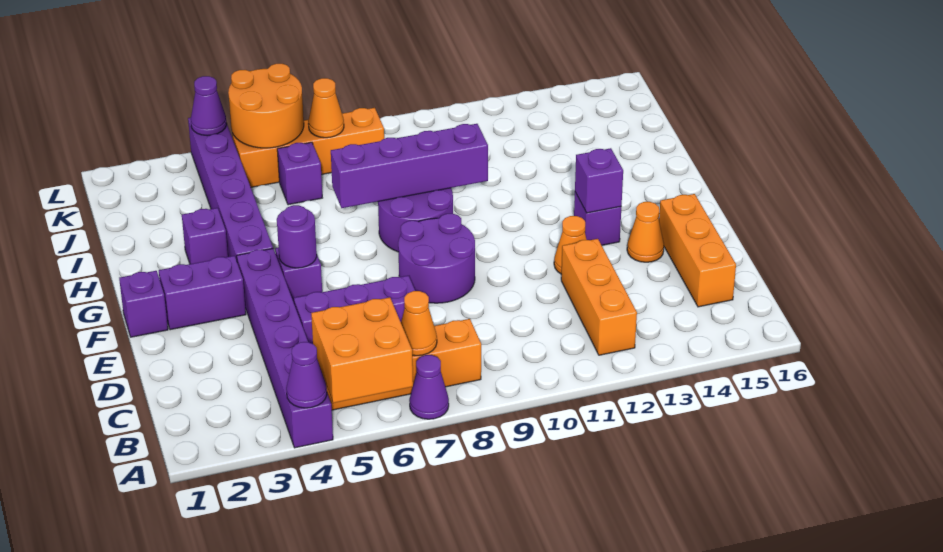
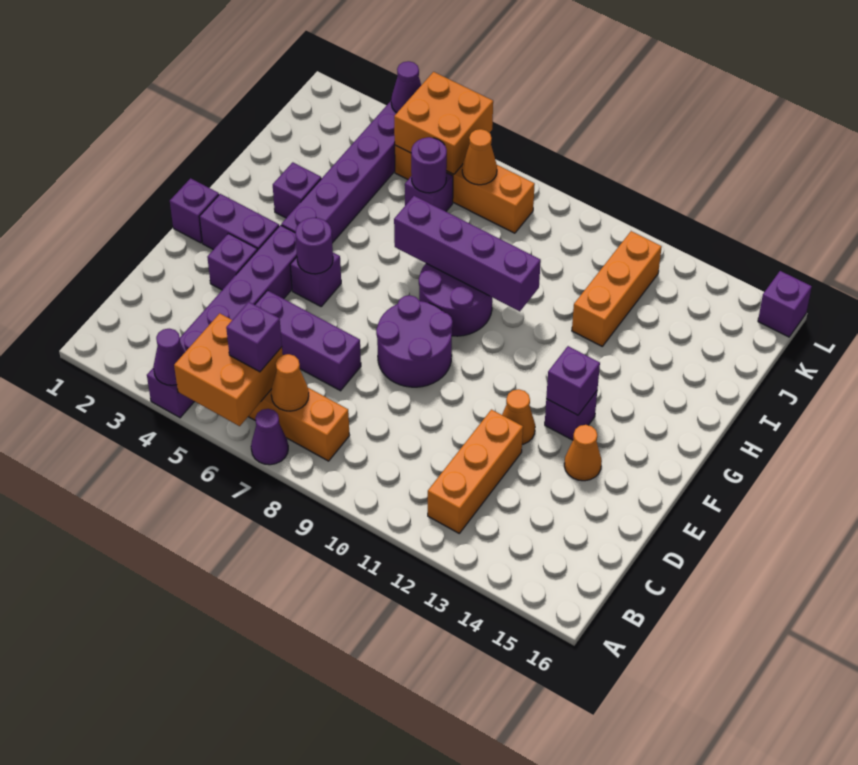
none -> purple 1x1 brick [226,302,282,372]
orange 1x3 brick [659,194,736,307] -> orange 1x3 brick moved to [572,231,662,346]
none -> purple 1x1 brick [207,233,257,290]
none -> purple 1x1 round brick [411,137,447,193]
orange 2x2 round brick [228,64,304,148] -> orange 2x2 brick [394,72,493,174]
none -> purple 1x1 brick [758,271,812,337]

